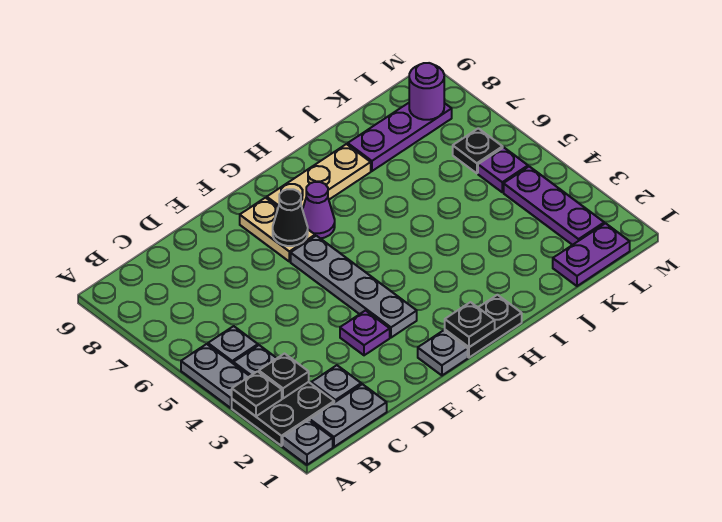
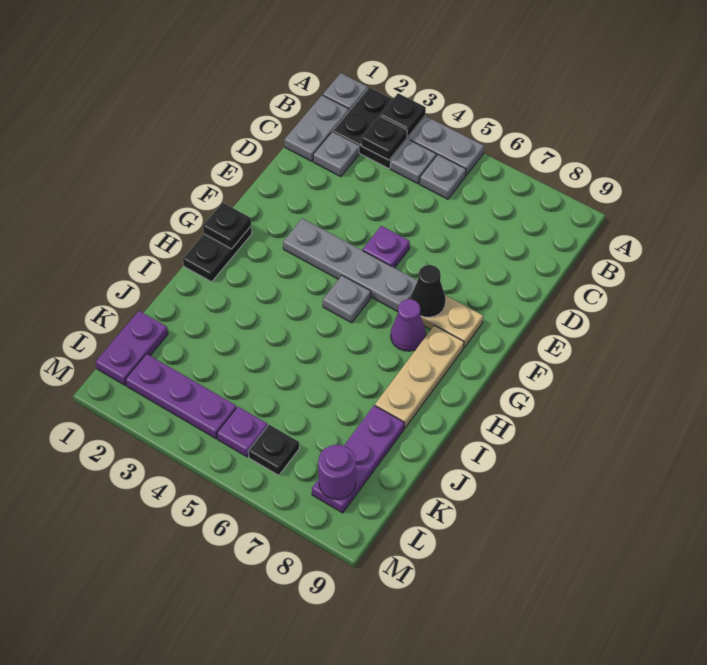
purple 1x1 plate [340,311,390,355] -> purple 1x1 plate moved to [363,226,410,268]
grey 1x1 plate [418,331,468,375] -> grey 1x1 plate moved to [323,276,371,323]

